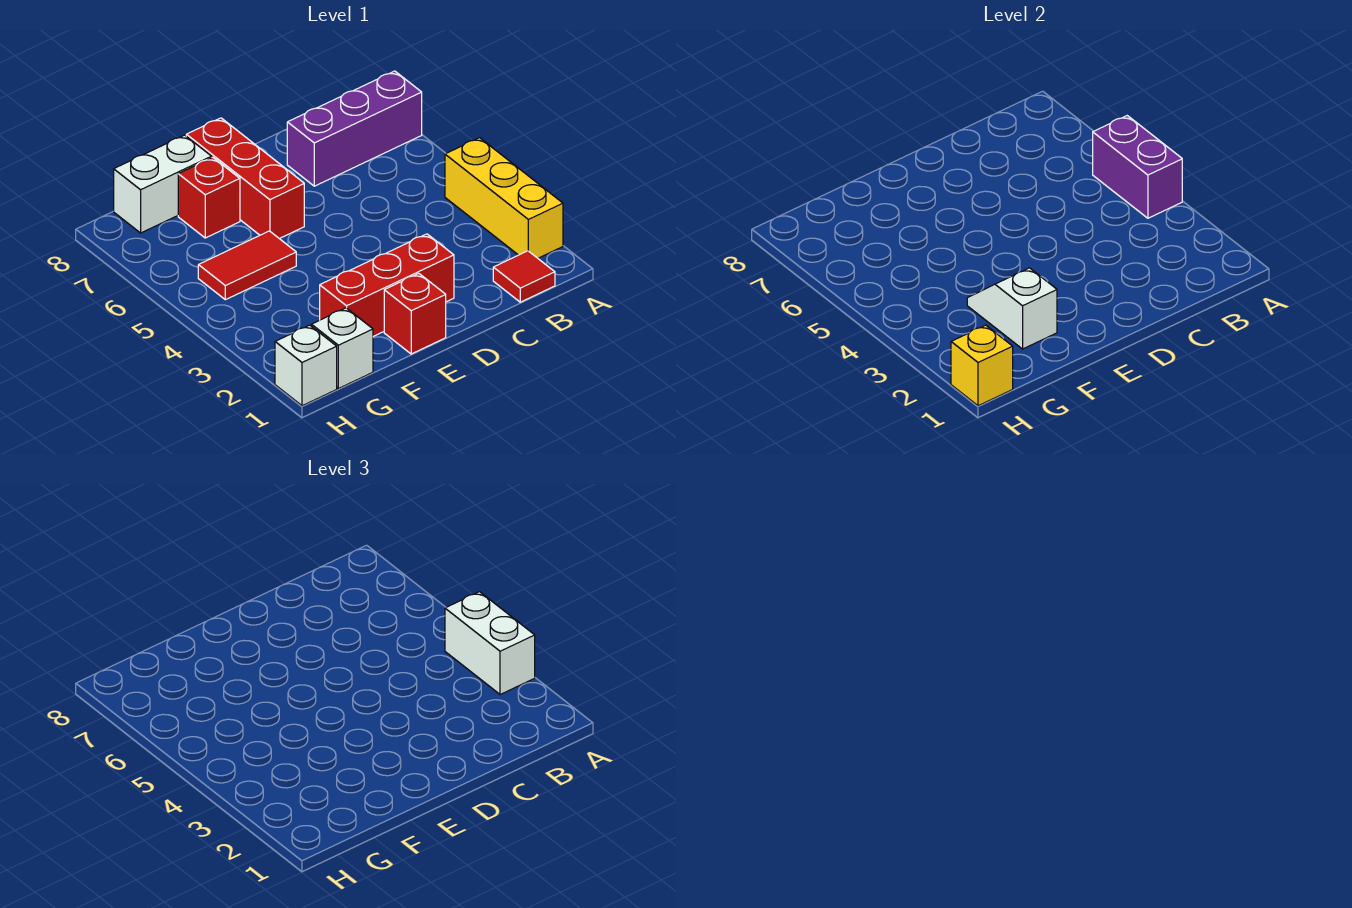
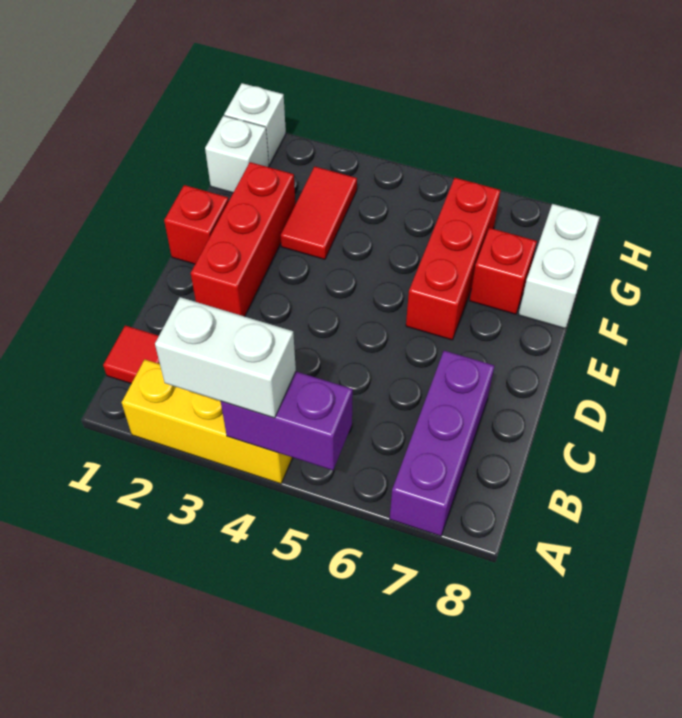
red 1x3 brick [186,118,304,239] -> red 1x3 brick turned to [406,178,501,340]
white 1x2 slope [967,268,1057,349] -> none
red 1x2 tile [198,231,296,300] -> red 1x2 tile moved to [281,166,357,259]
yellow 1x1 brick [951,325,1013,406] -> none

